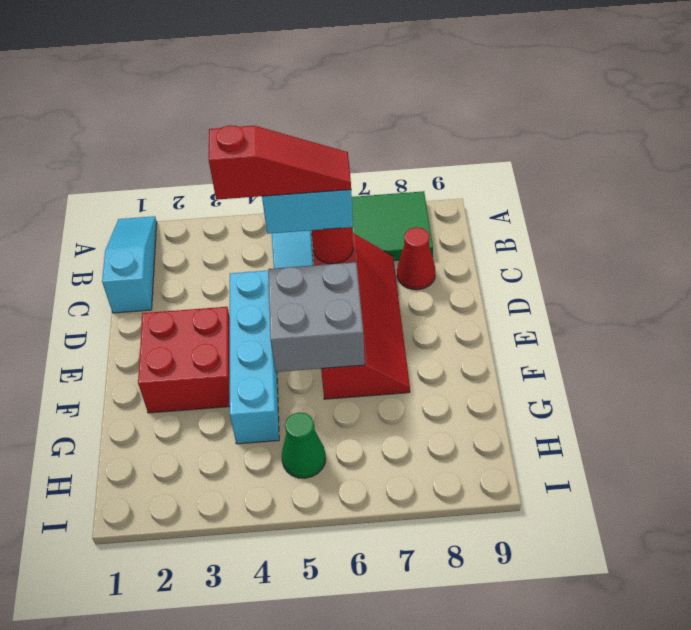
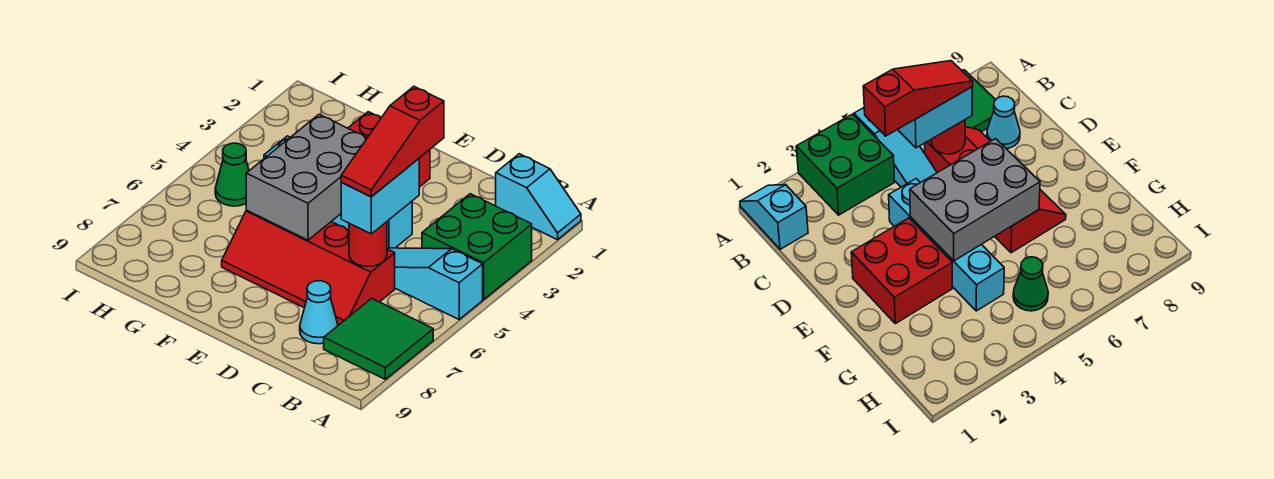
cyan 1x3 slope [102,216,157,313] -> cyan 1x2 slope [496,154,581,240]
none -> green 2x2 brick [422,194,532,299]
red 1x1 cone [397,227,435,290] -> cyan 1x1 cone [300,281,338,344]
grey 2x2 brick [268,262,365,372] -> grey 2x3 brick [246,114,367,240]

